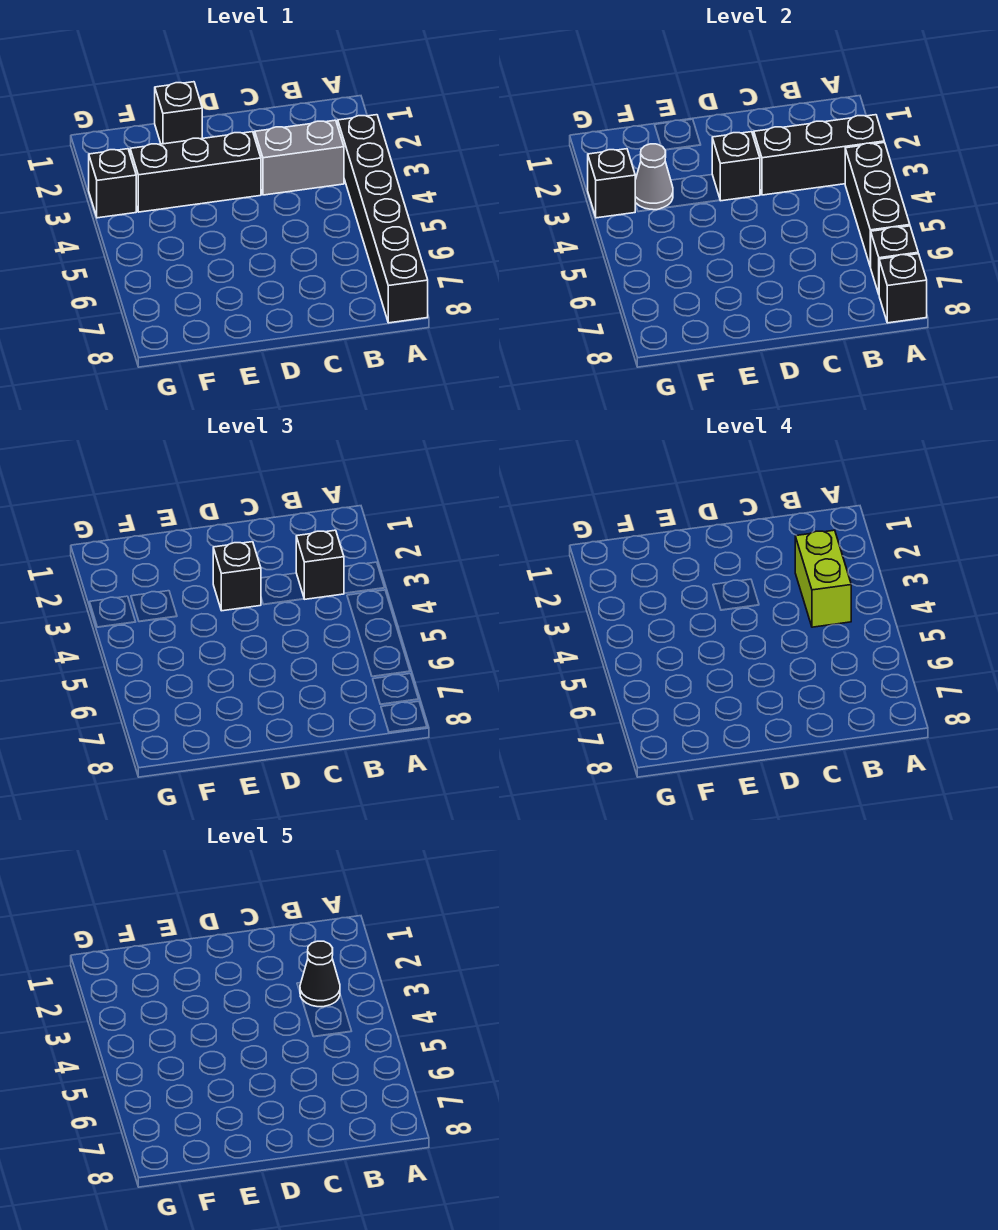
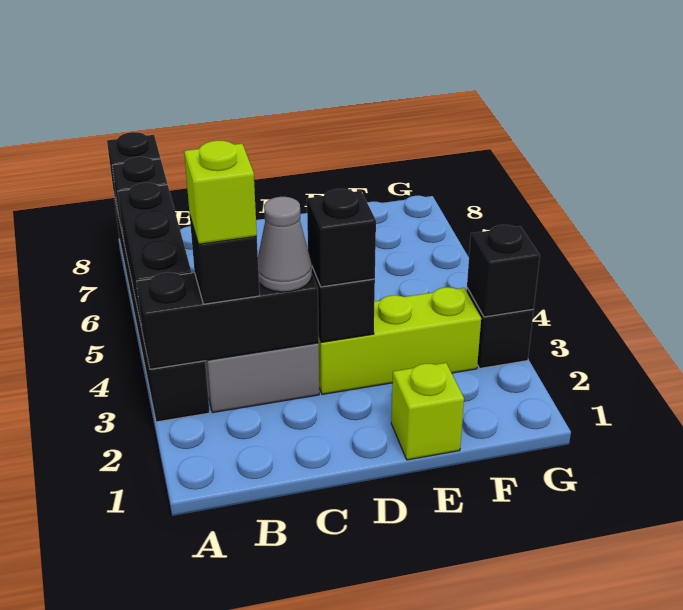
lime 1x2 brick [795,530,851,627] -> lime 1x1 brick [184,140,257,244]
black 1x1 cone [300,941,340,1007] -> none
black 1x3 brick [130,132,261,212] -> lime 1x3 brick [319,287,481,394]
black 1x1 brick [155,82,202,144] -> lime 1x1 brick [391,363,464,460]
grey 1x1 cone [635,144,673,210] -> grey 1x1 cone moved to [258,197,312,292]

